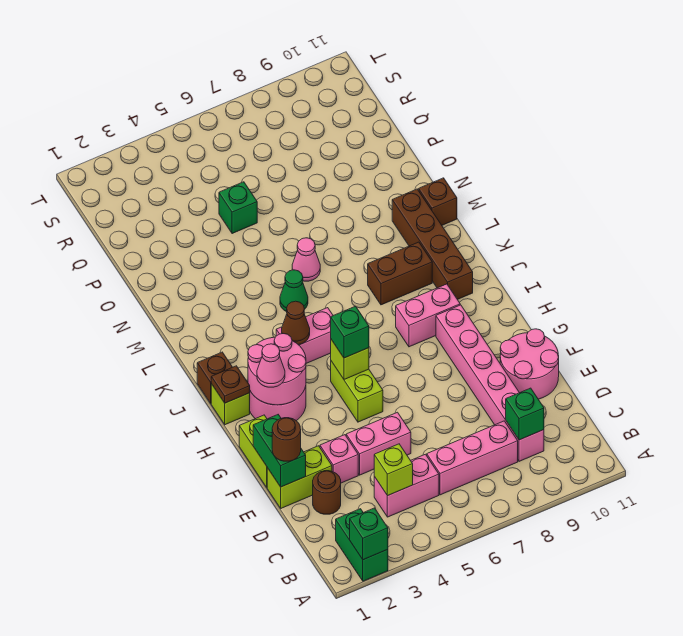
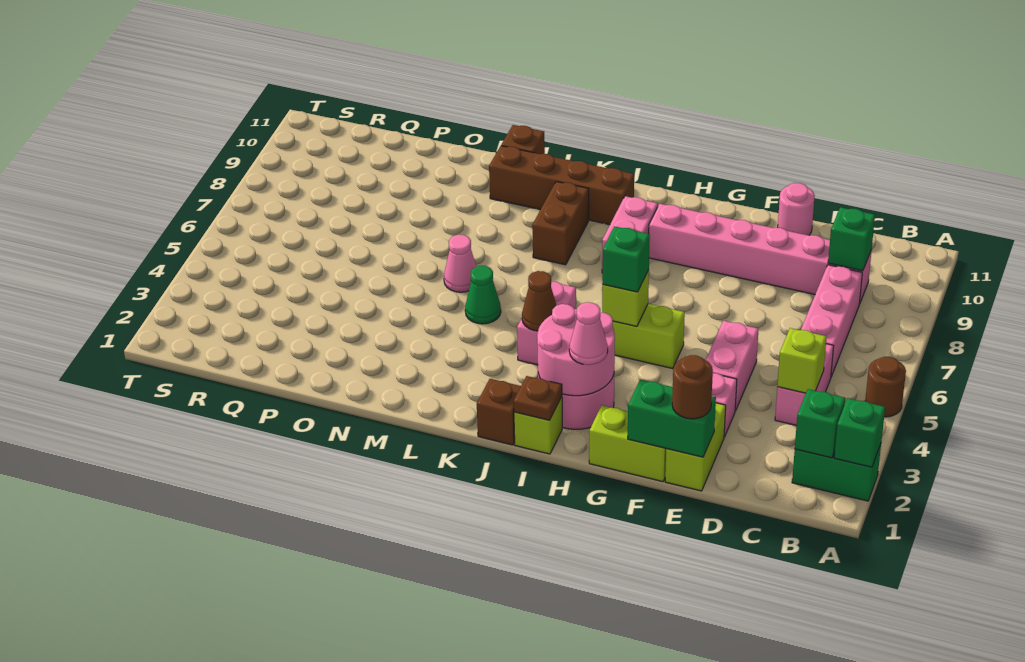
brown 1x1 round brick [313,471,341,514] -> brown 1x1 round brick moved to [865,357,906,417]
pink 2x2 round brick [500,329,559,399] -> pink 1x1 round brick [778,183,815,235]
green 1x1 brick [219,182,257,234] -> green 1x1 brick moved to [795,389,845,458]

